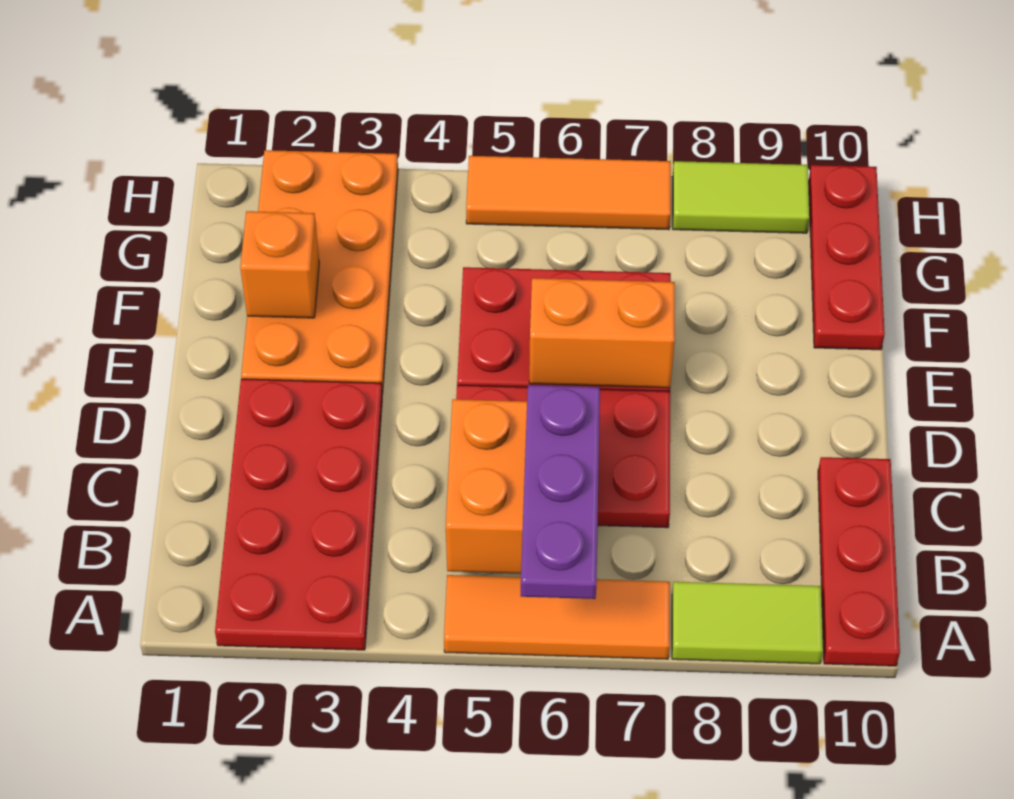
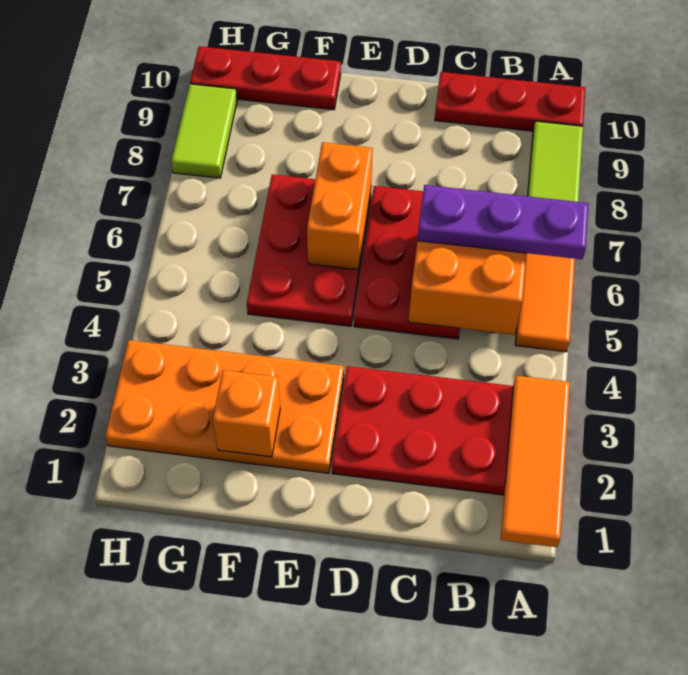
orange 1x3 tile [466,156,671,230] -> orange 1x3 tile moved to [501,376,570,547]

